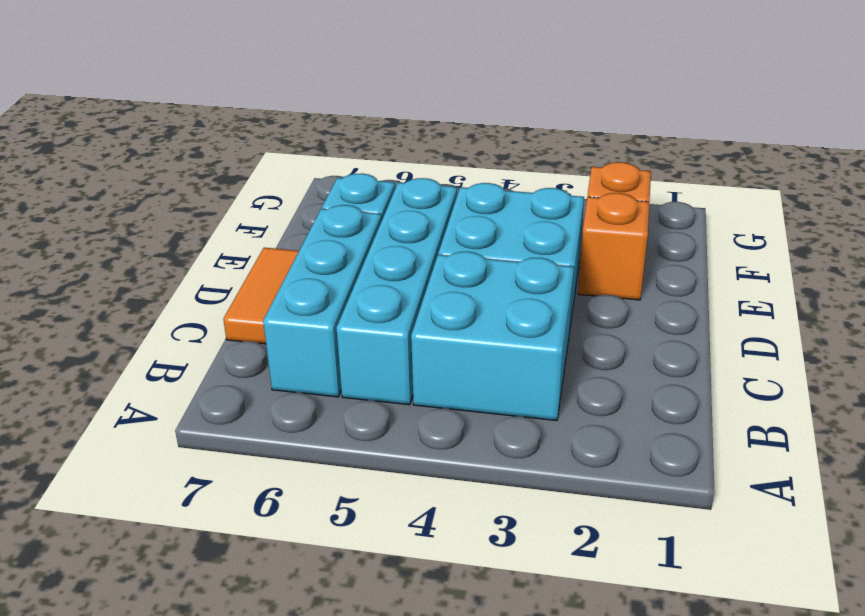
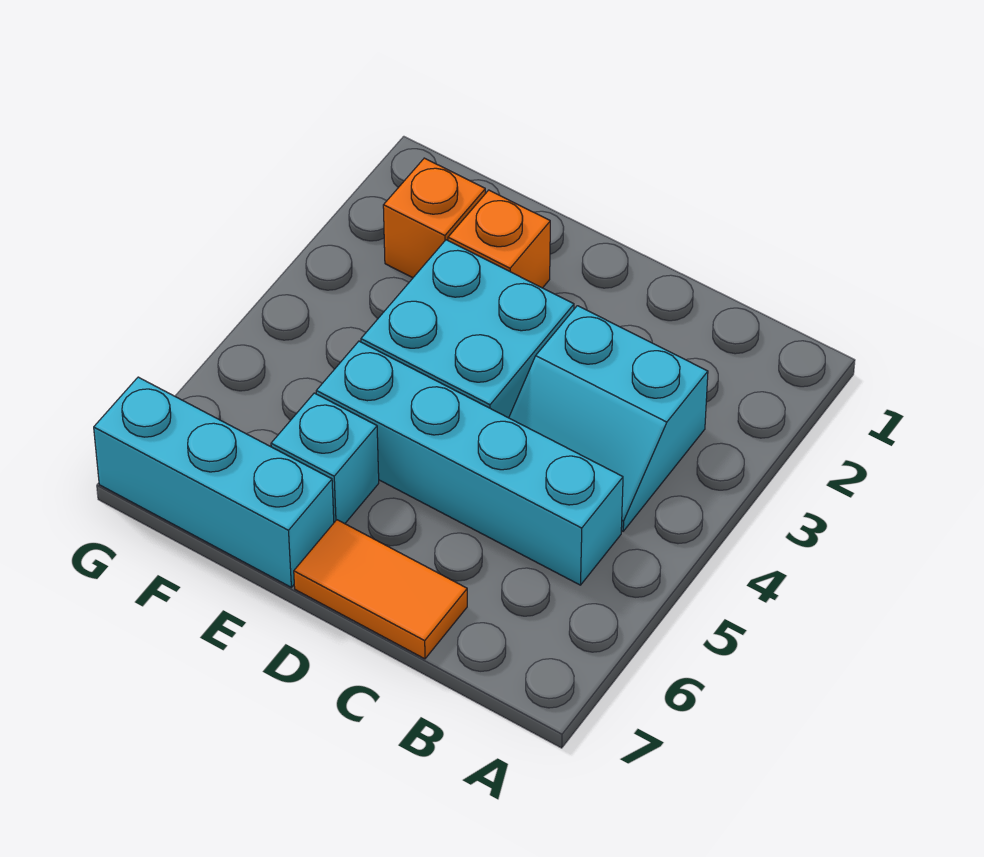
cyan 2x2 brick [411,252,574,421] -> cyan 2x2 slope [509,306,708,531]
cyan 1x3 brick [263,205,382,397] -> cyan 1x3 brick moved to [94,377,334,587]

